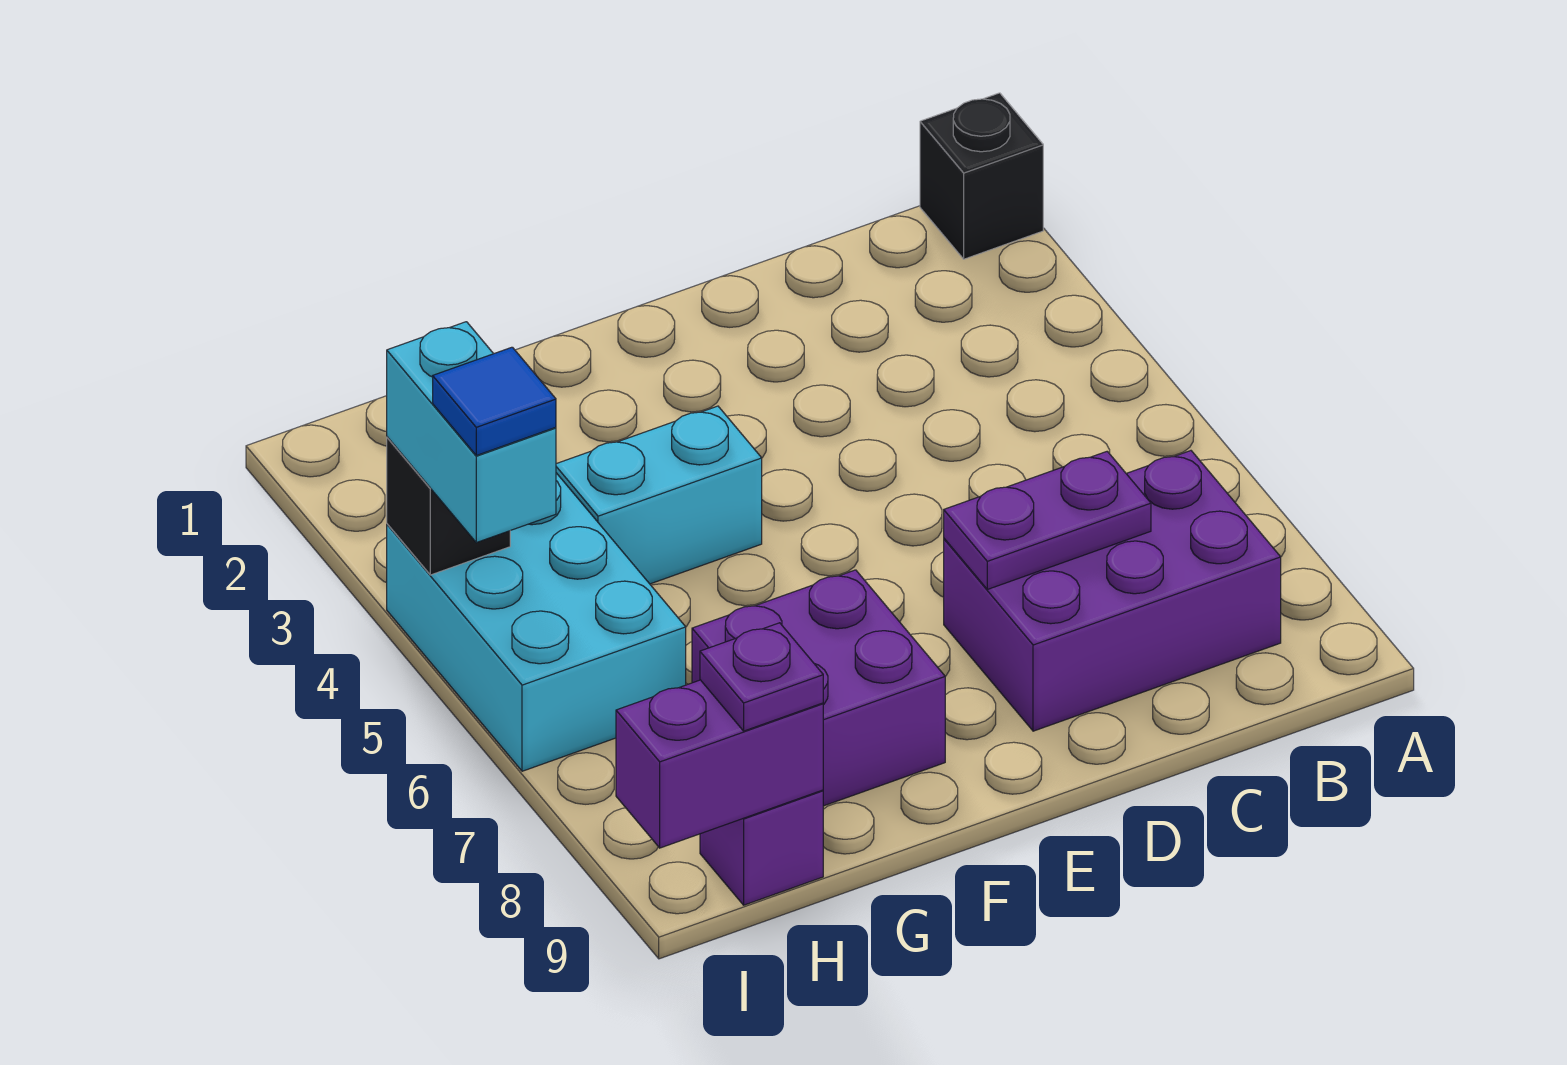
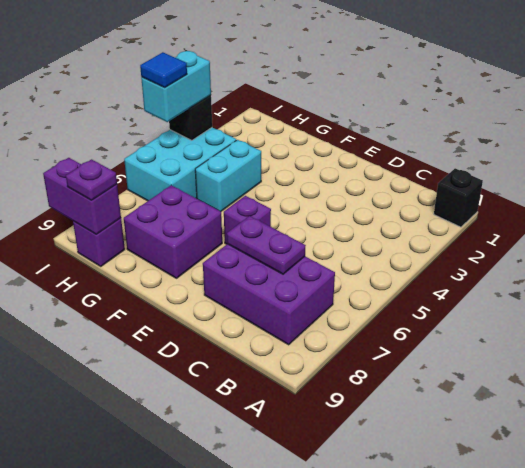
none -> purple 1x1 brick [224,196,271,244]
cyan 1x2 brick [556,406,762,584] -> cyan 1x2 brick turned to [195,140,261,211]

